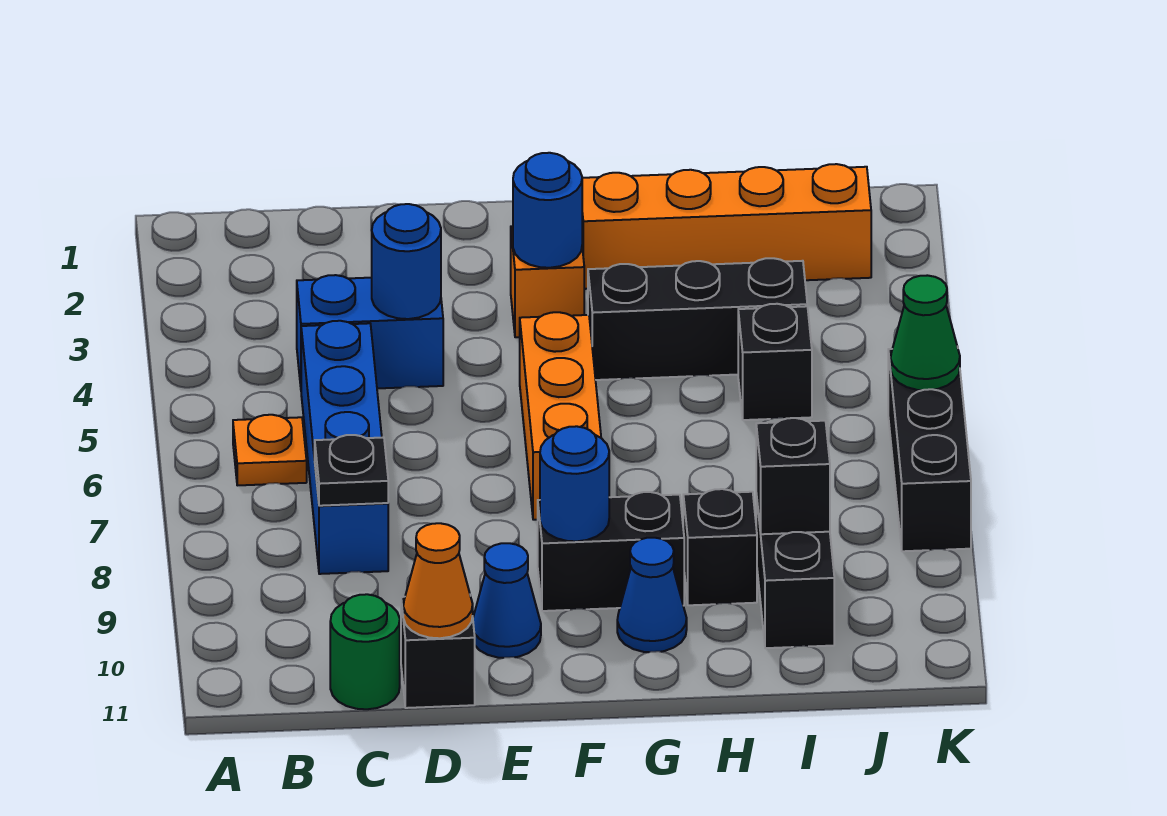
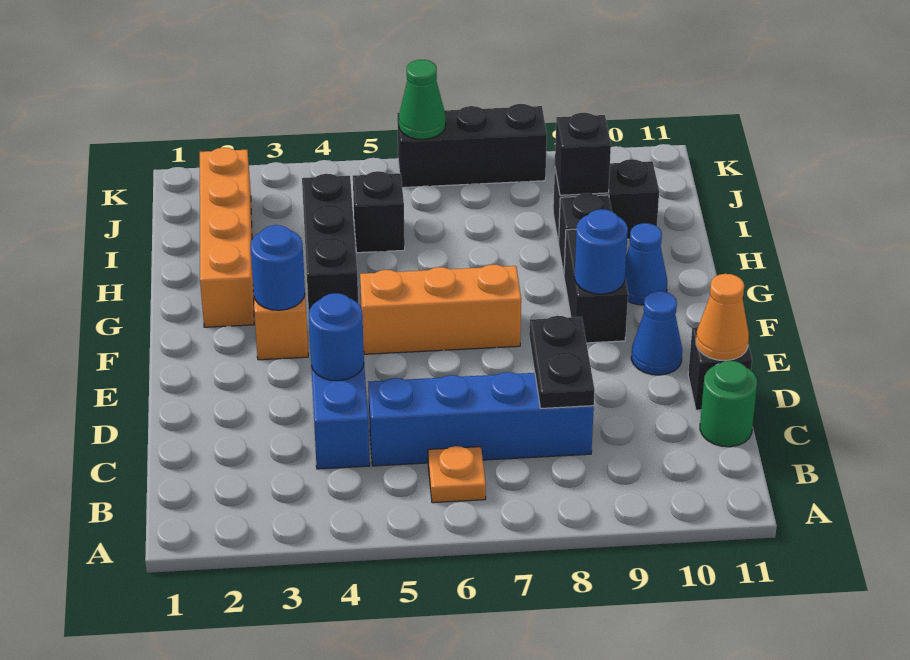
black 1x1 plate [315,435,388,506] -> black 1x2 plate [529,316,595,408]

